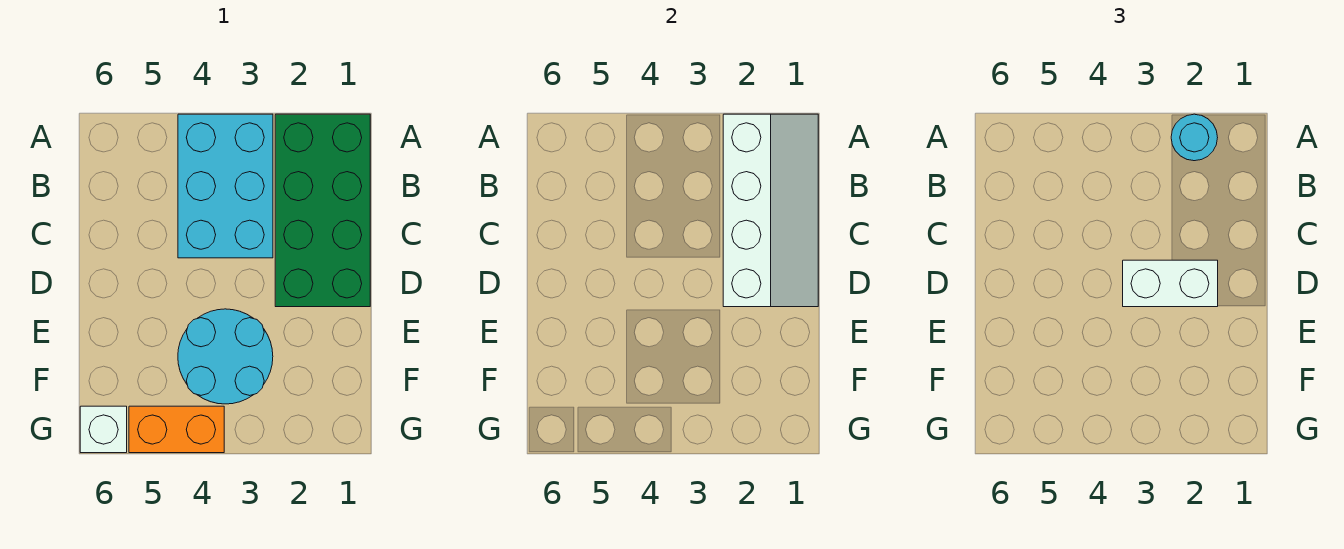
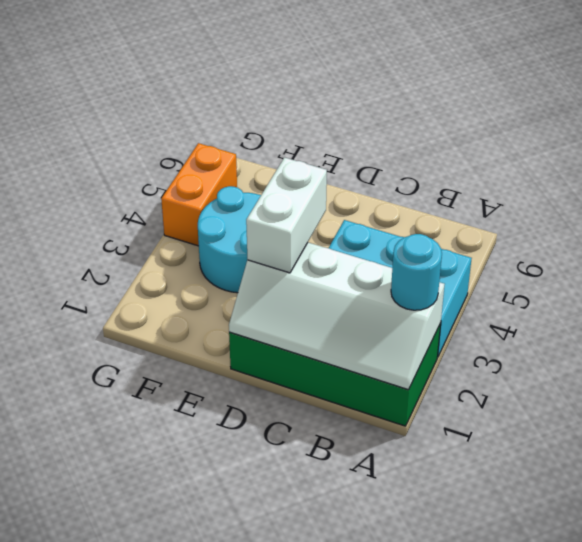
white 1x1 brick [80,406,127,453] -> none

